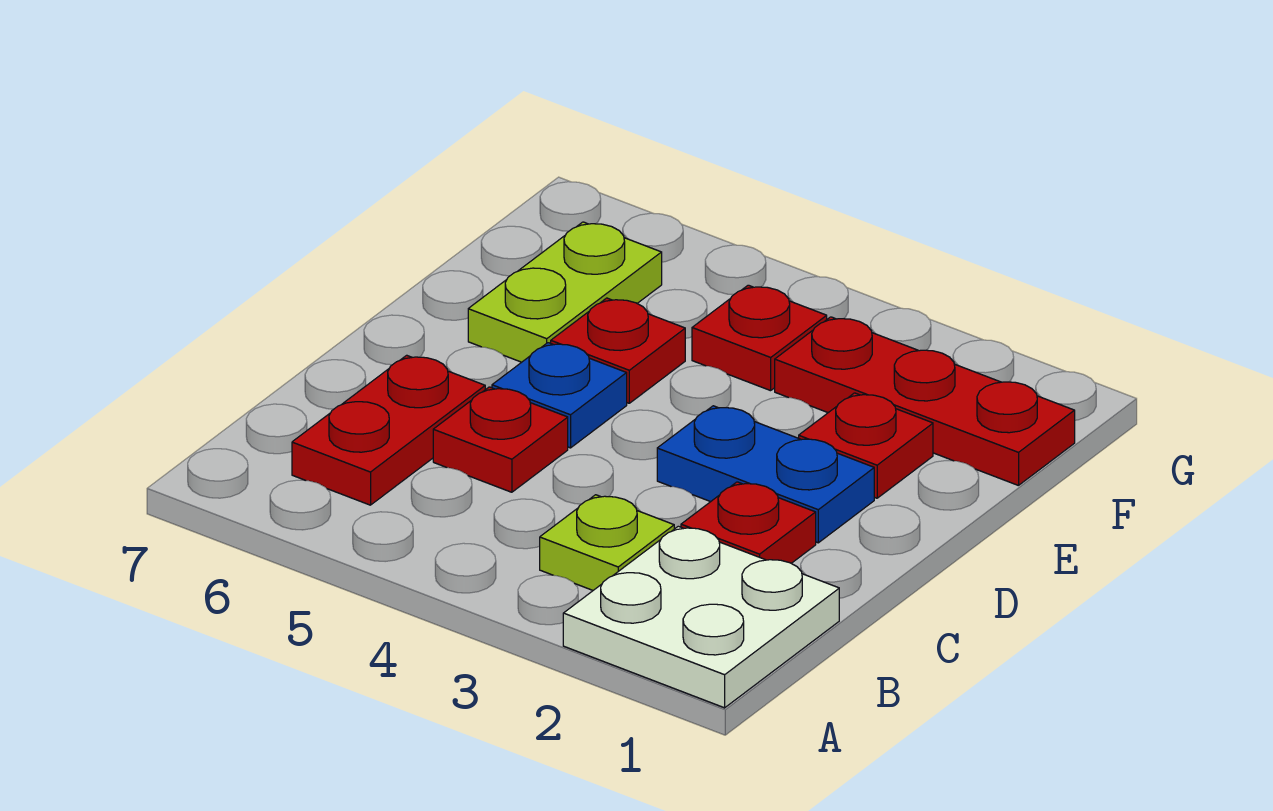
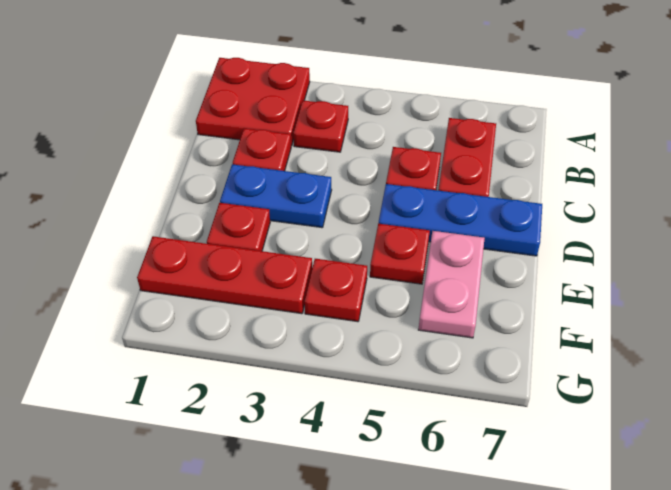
white 2x2 plate [563,526,839,708] -> red 2x2 plate [196,58,310,146]
lime 1x1 plate [540,495,674,590] -> red 1x1 plate [293,100,348,152]
blue 1x1 plate [492,343,627,448] -> blue 1x3 plate [378,184,542,256]
lime 1x2 plate [468,222,662,362] -> pink 1x2 plate [418,231,485,338]

